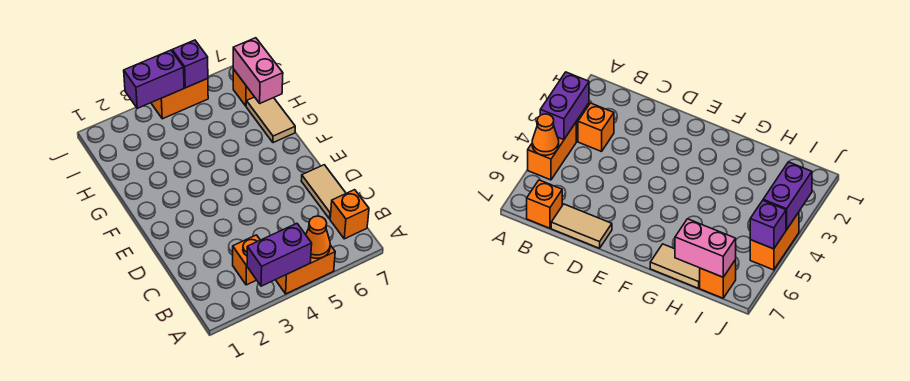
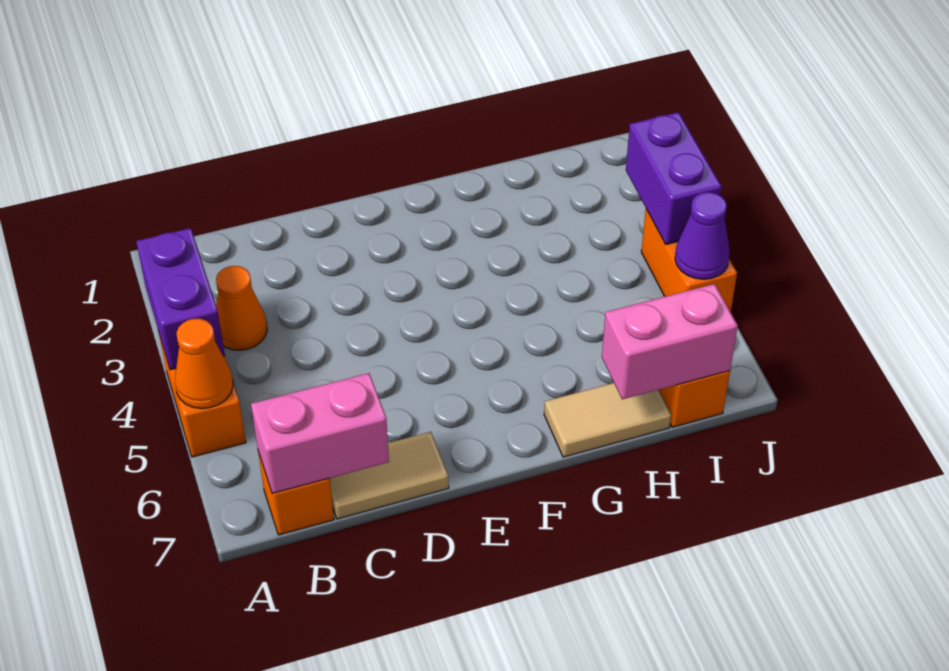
orange 1x1 brick [233,235,260,285] -> orange 1x1 cone [216,266,267,350]
none -> pink 1x2 brick [251,373,389,493]
purple 1x1 brick [172,40,208,88] -> purple 1x1 cone [675,192,730,279]

